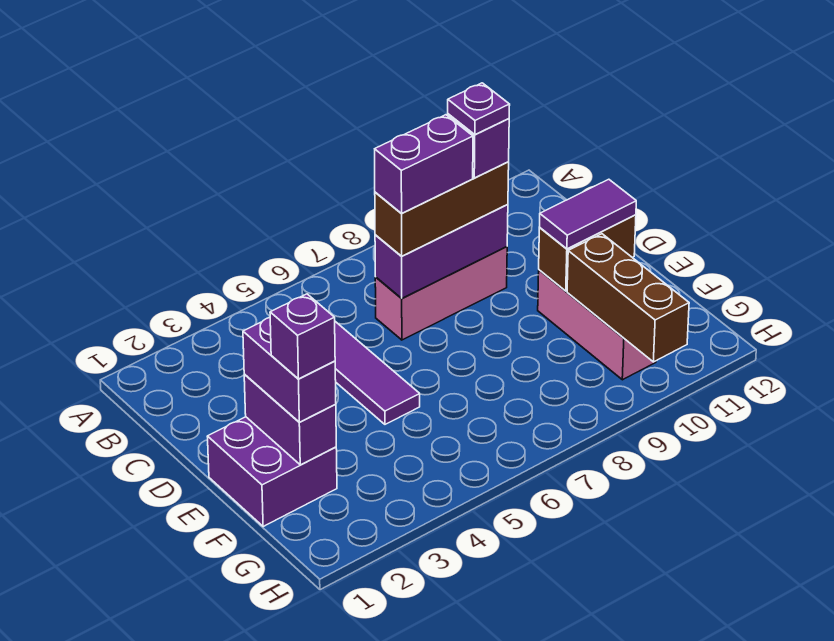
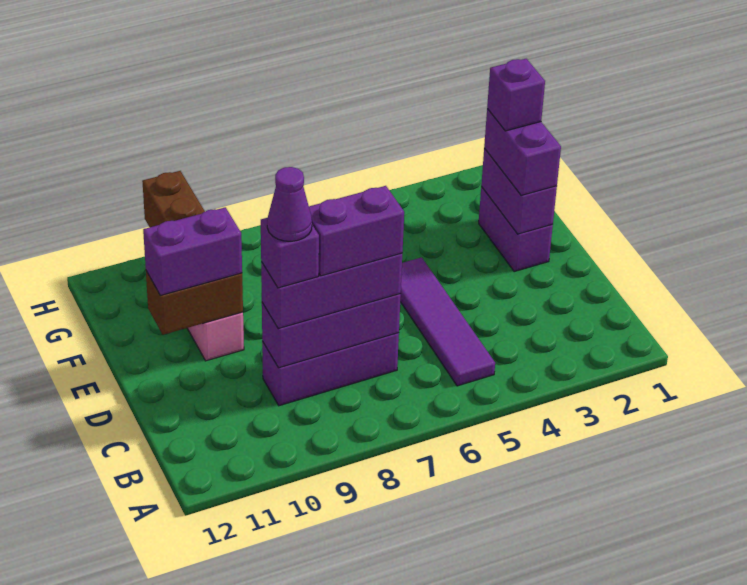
pink 1x3 brick [375,247,507,340] -> purple 1x3 brick [262,333,399,406]
brown 1x3 brick [375,162,509,256] -> purple 1x3 brick [261,253,402,329]
purple 1x1 plate [448,83,510,135] -> purple 1x1 cone [267,167,312,241]
purple 2x2 brick [207,417,337,527] -> purple 1x2 brick [479,187,553,271]
purple 1x2 tile [540,179,636,249] -> purple 1x2 brick [143,207,242,295]

